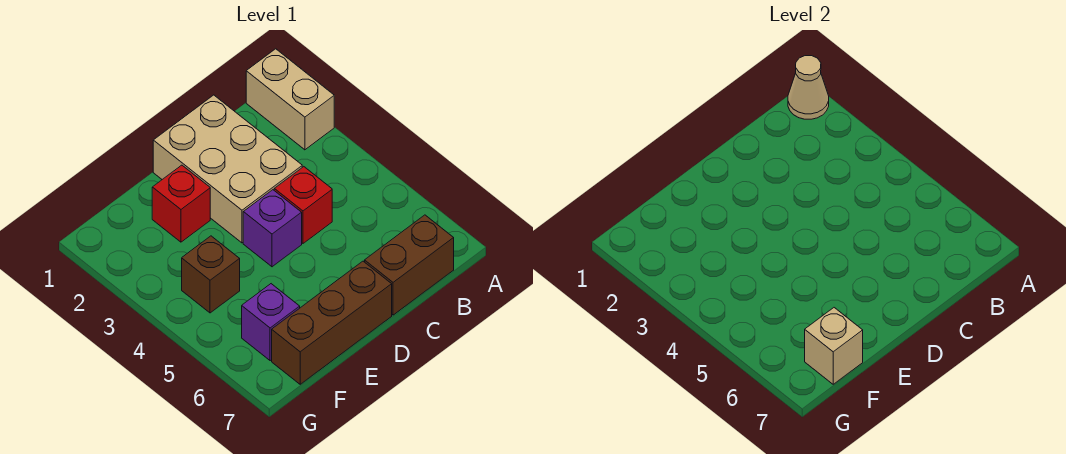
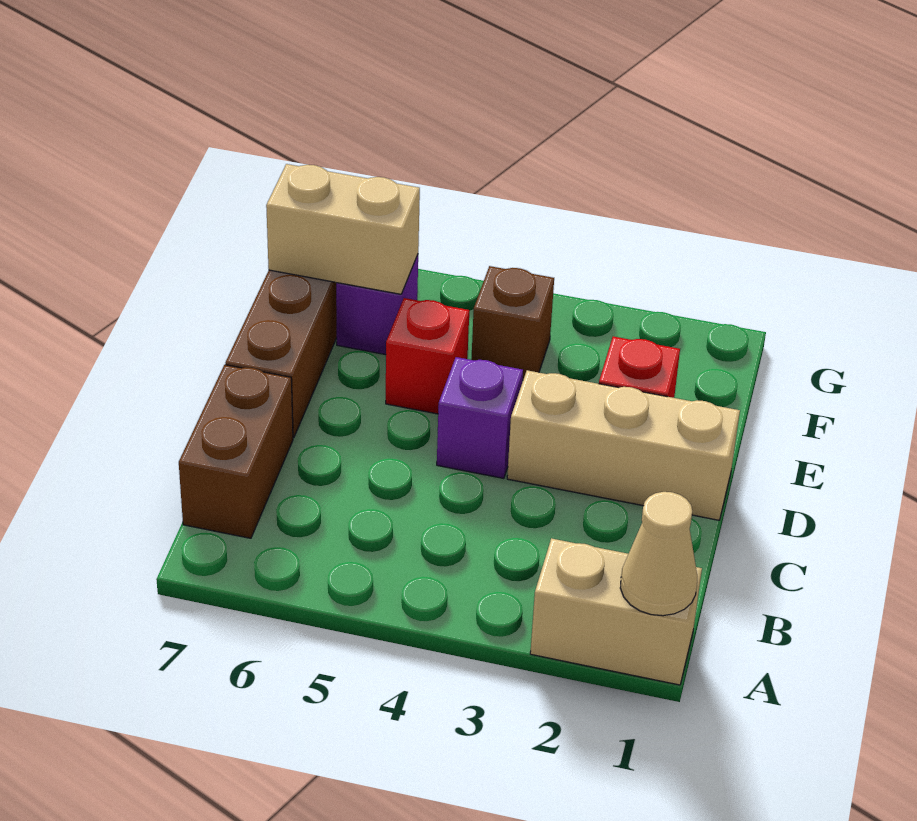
tan 2x3 brick [153,95,302,243] -> tan 1x3 brick [507,370,740,520]
red 1x1 brick [274,167,332,243] -> red 1x1 brick moved to [386,298,469,414]
tan 1x1 brick [805,308,863,384] -> tan 1x2 brick [266,164,420,294]

